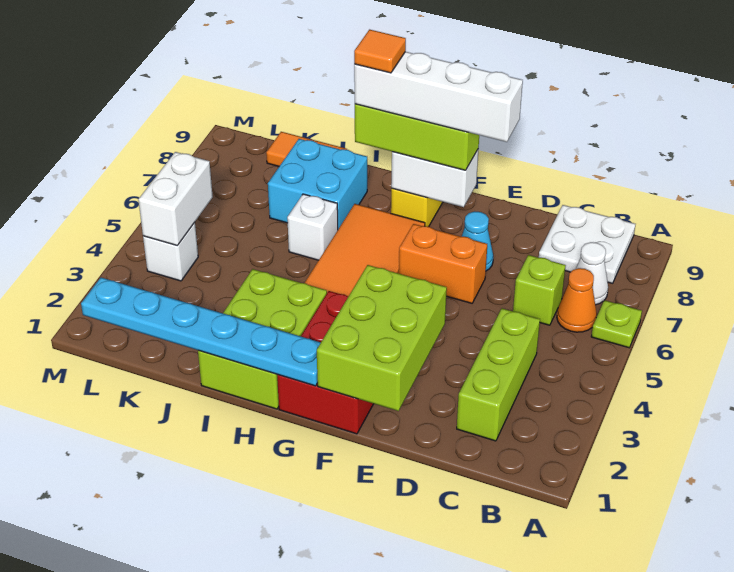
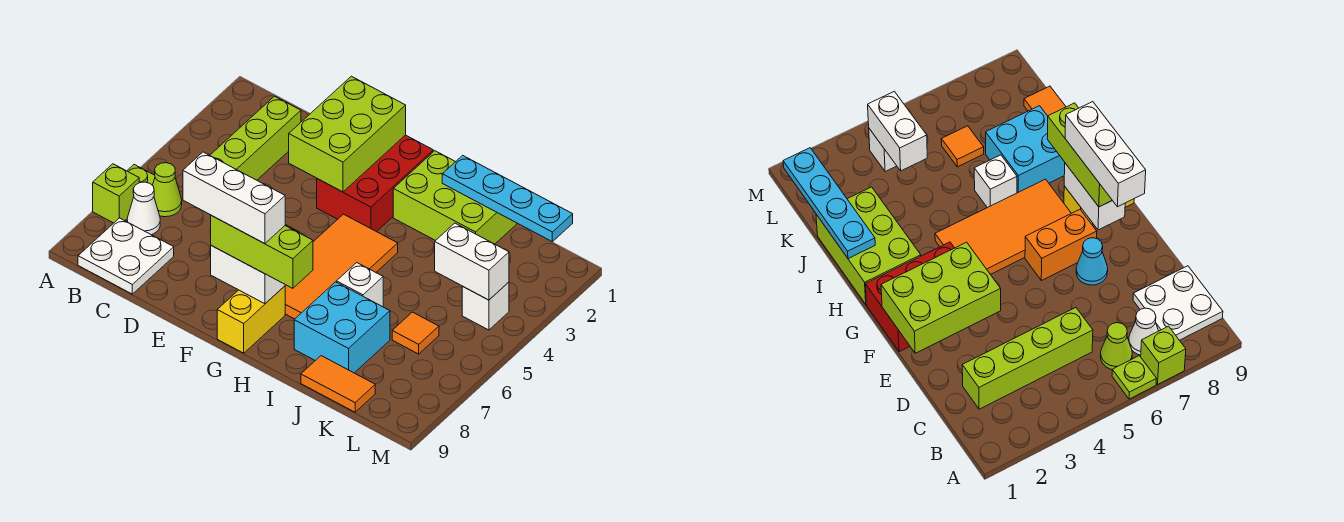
orange 1x1 cone [557,268,597,332] -> lime 1x1 cone [152,163,182,217]
lime 1x3 brick [457,308,540,441] -> lime 1x4 brick [210,96,301,180]
lime 1x1 brick [513,255,566,325] -> lime 1x1 brick moved to [93,164,139,223]
orange 1x2 brick [399,224,487,303] -> orange 1x2 brick turned to [1025,210,1097,281]
white 1x4 brick [354,52,523,142] -> white 1x3 brick [183,152,285,244]
cyan 1x6 plate [81,278,321,386] -> cyan 1x4 plate [442,155,573,242]
lime 2x3 brick [198,269,327,409] -> lime 2x3 brick turned to [393,151,517,244]
orange 1x1 tile [354,30,406,73] -> orange 1x1 tile moved to [392,312,439,354]
white 1x2 brick [138,152,213,245] -> white 1x2 brick turned to [435,223,509,300]

